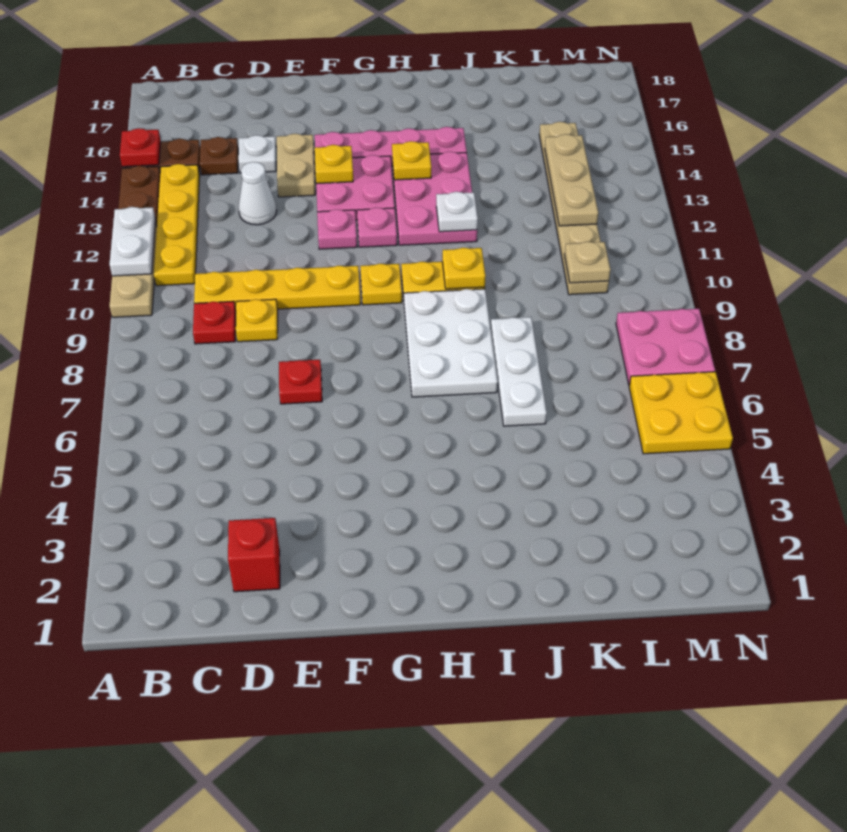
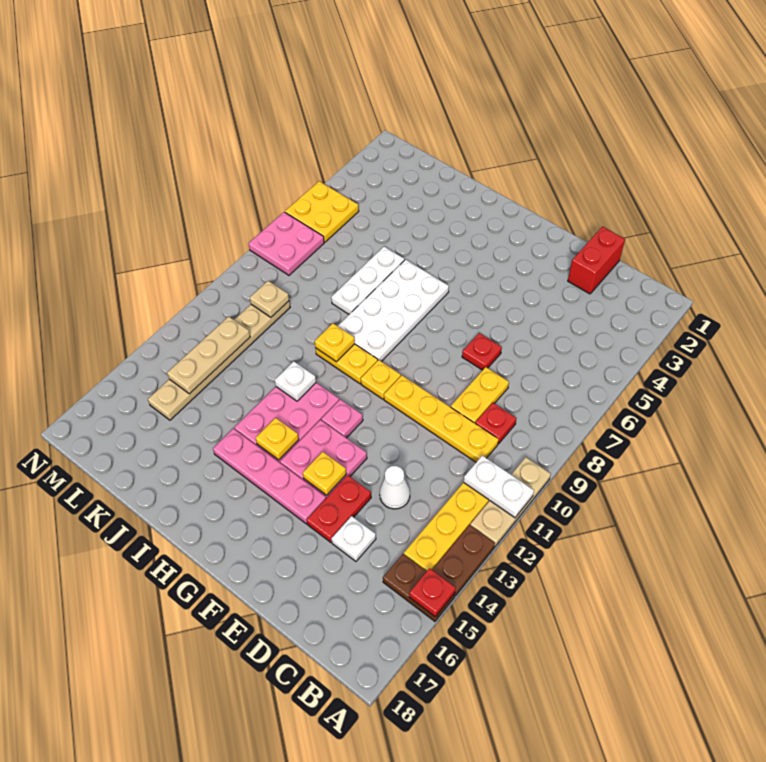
white 1x2 plate [110,207,155,276] -> white 1x2 plate turned to [464,455,534,518]
brown 1x1 plate [200,137,238,175] -> none
red 1x1 brick [228,518,280,592] -> red 1x2 brick [568,227,625,294]
yellow 1x1 plate [236,299,278,342] -> yellow 1x2 plate [451,367,509,423]
tan 1x2 plate [277,134,315,197] -> red 1x2 plate [307,475,371,542]
pink 1x1 plate [317,209,357,249] -> none
white 2x3 plate [404,289,498,397] -> white 2x4 plate [338,260,449,362]

